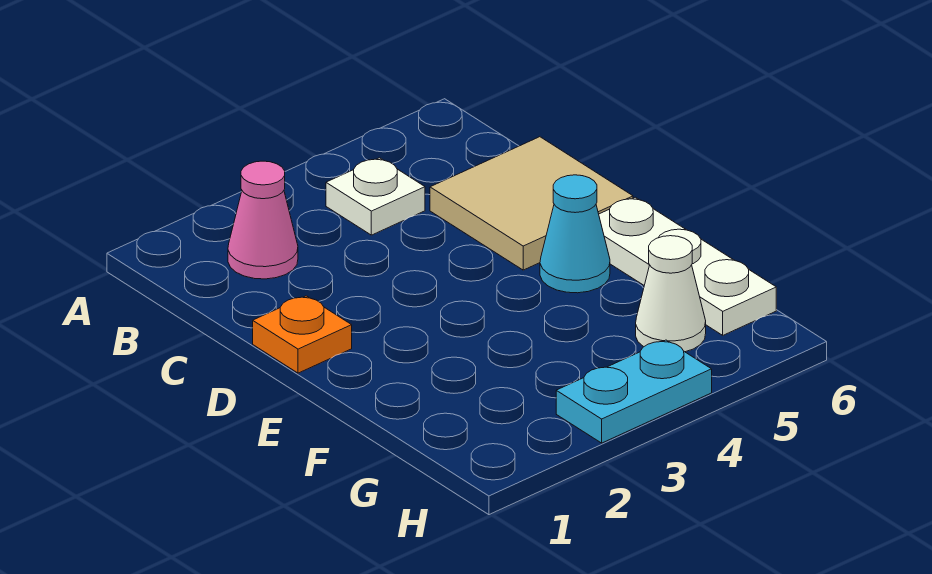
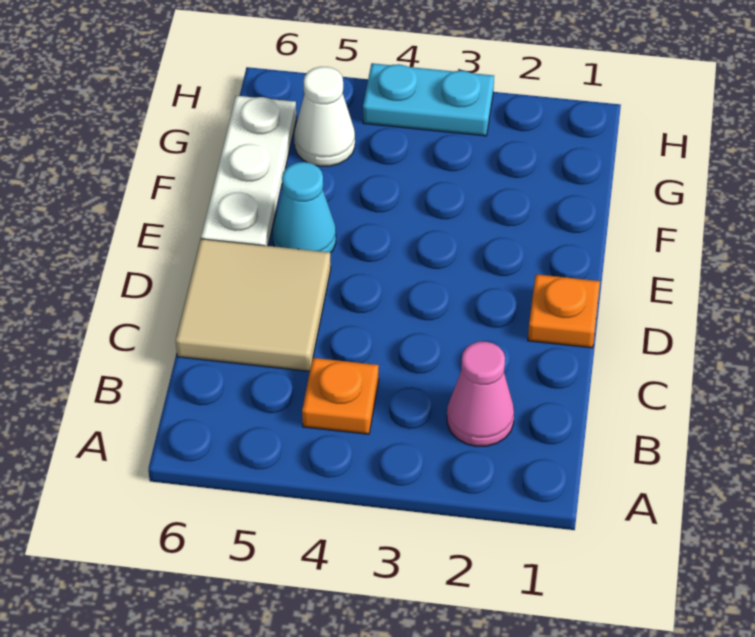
white 1x1 plate [326,158,425,235] -> orange 1x1 plate [302,358,379,434]

